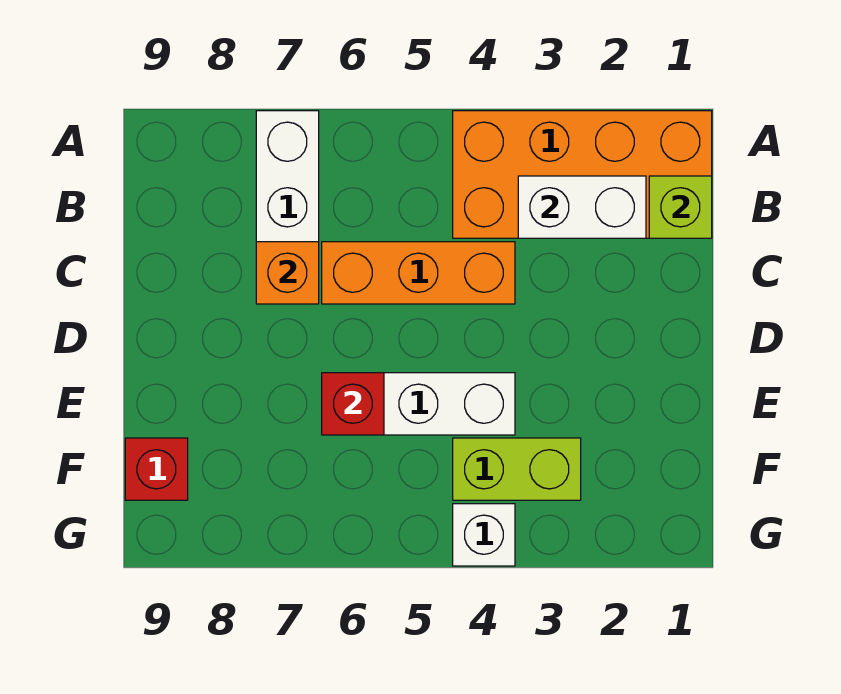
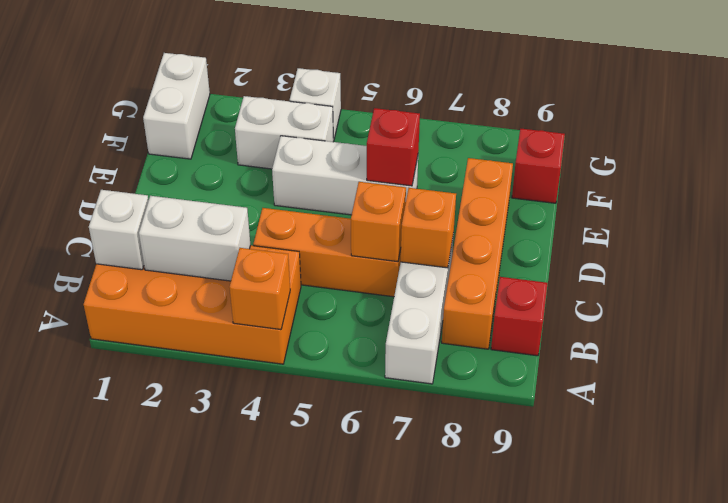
none -> orange 1x1 brick [229,248,290,330]
lime 1x1 brick [649,176,712,238] -> white 1x1 brick [89,190,149,270]
none -> orange 1x4 brick [442,158,513,349]
none -> red 1x1 brick [491,277,548,356]
none -> orange 1x1 brick [351,182,406,262]
none -> white 1x2 brick [143,53,210,159]
lime 1x2 brick [453,438,581,500] -> white 1x2 brick [235,96,333,169]

